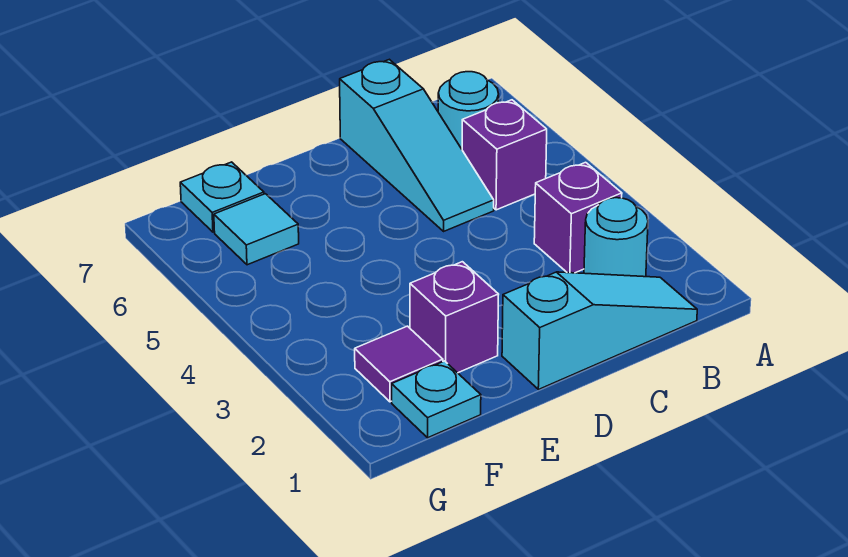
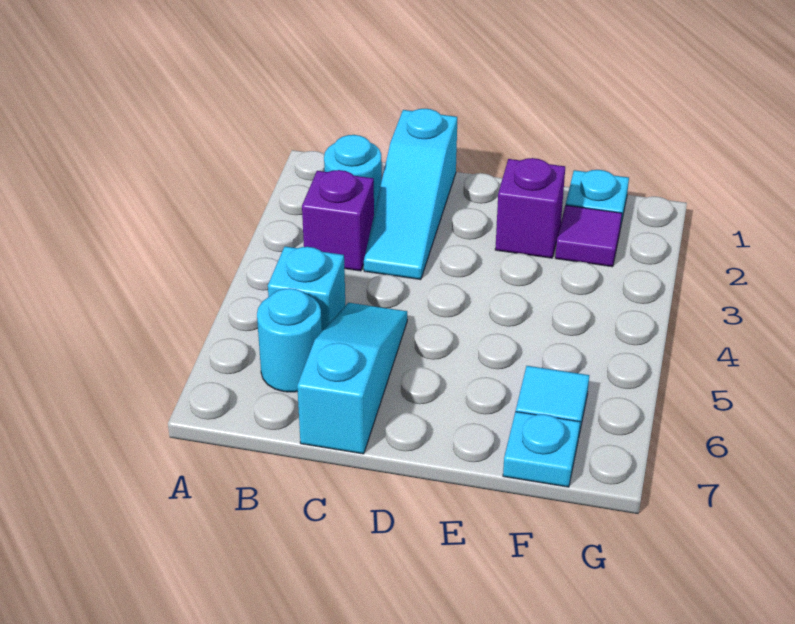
cyan 1x3 slope [502,272,697,389] -> cyan 1x3 slope turned to [364,109,457,280]
purple 1x1 brick [462,100,547,210] -> cyan 1x1 brick [268,246,345,331]

